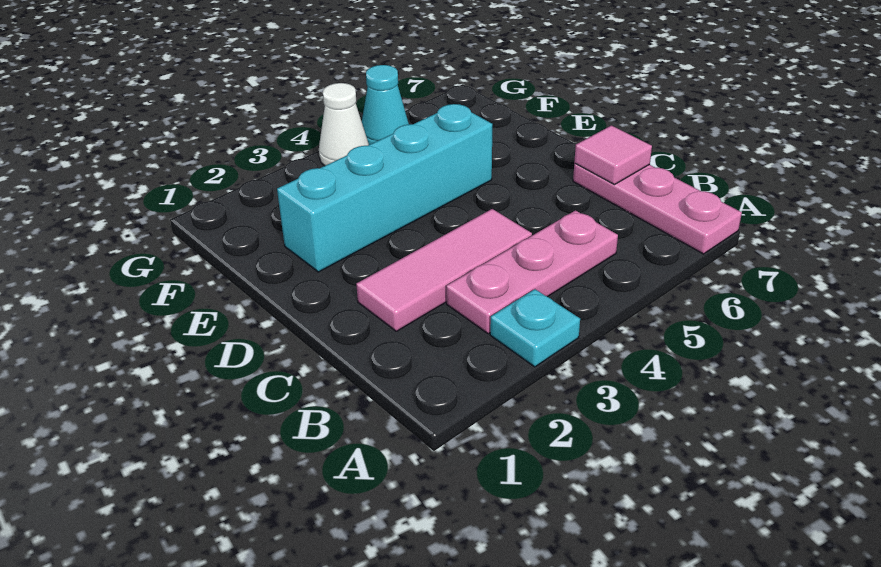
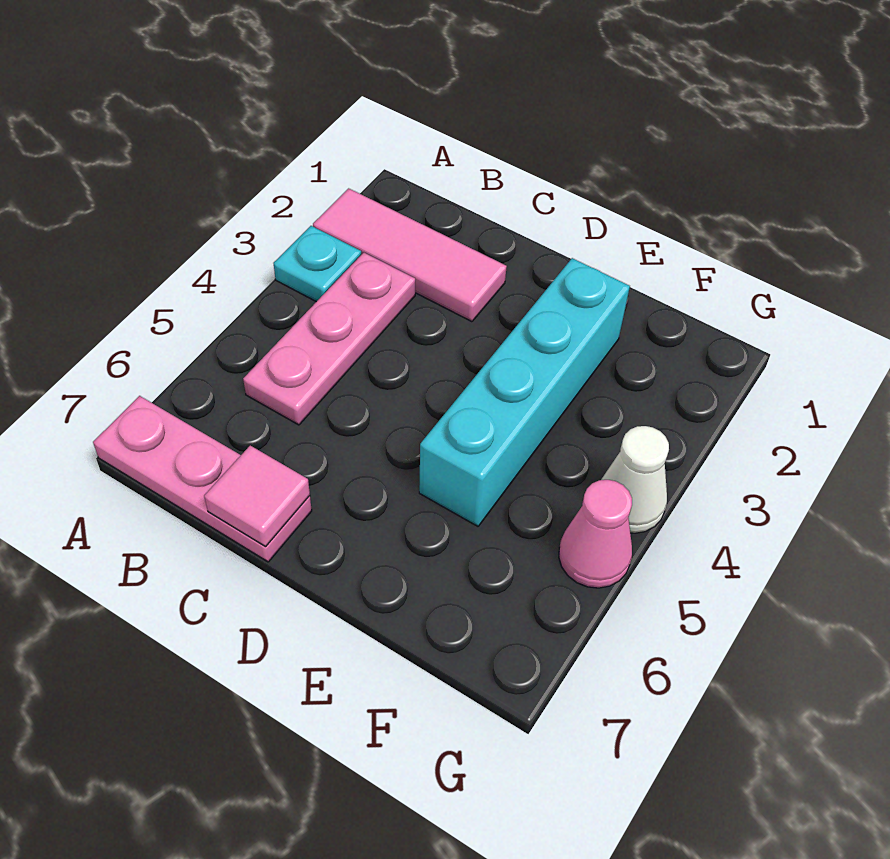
pink 1x3 tile [356,209,532,331] -> pink 1x3 tile turned to [313,188,507,322]
cyan 1x1 cone [362,65,409,145] -> pink 1x1 cone [559,480,632,588]

